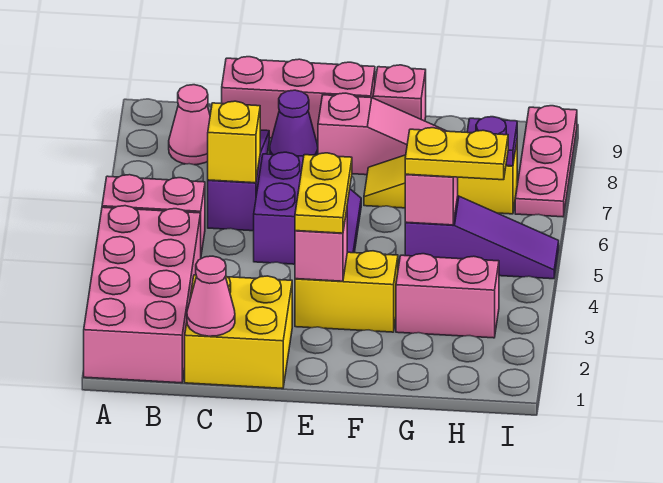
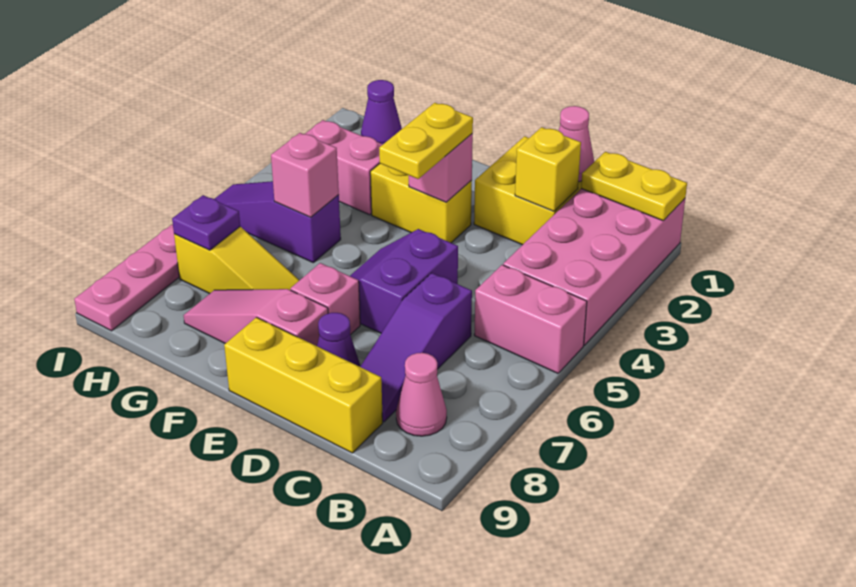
yellow 1x1 brick [208,101,260,183] -> yellow 1x1 brick moved to [515,127,581,211]
pink 1x3 brick [222,57,375,141] -> yellow 1x3 brick [224,317,383,453]
pink 1x1 brick [373,65,426,121] -> pink 1x1 brick moved to [290,263,360,335]
yellow 1x2 plate [405,128,508,180] -> yellow 1x2 plate moved to [581,152,687,221]
none -> purple 1x1 cone [361,80,402,144]

